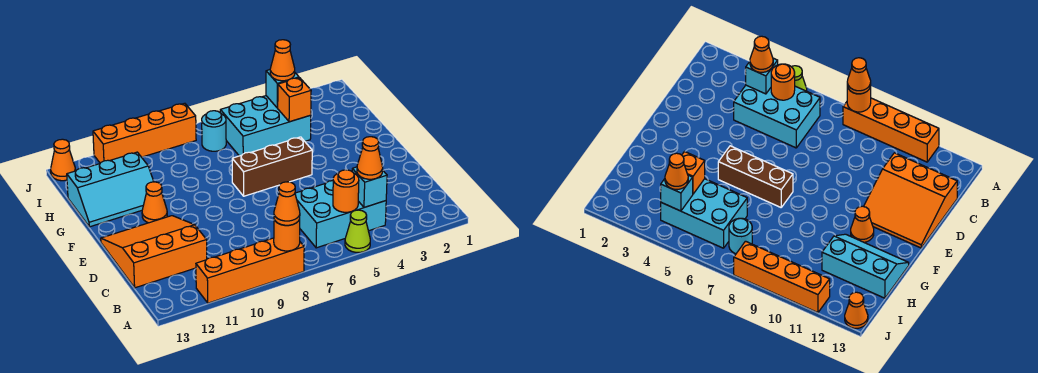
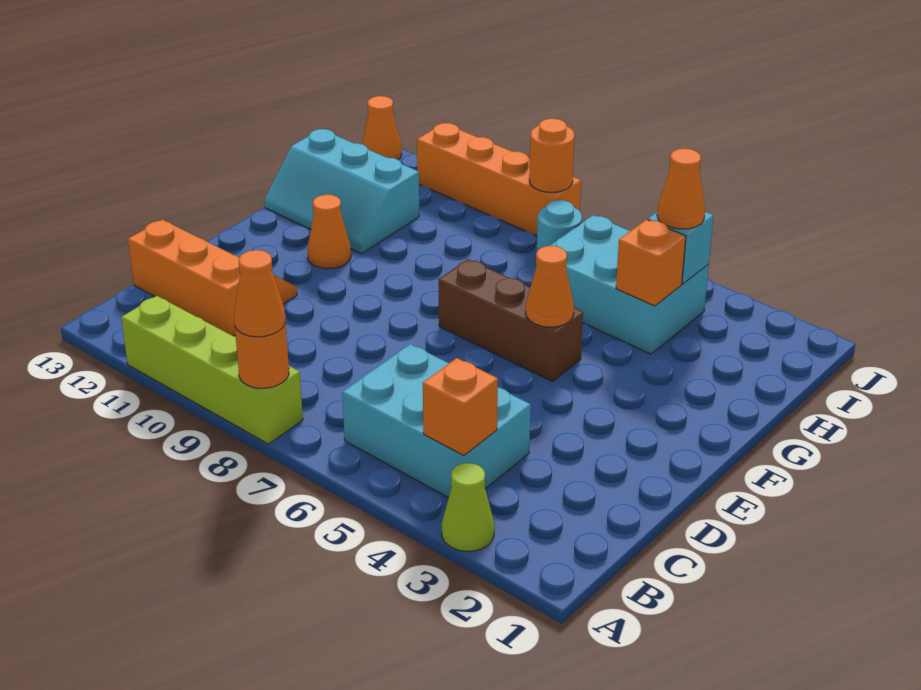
lime 1x1 cone [345,210,370,252] -> lime 1x1 cone moved to [442,463,495,551]
orange 1x4 brick [196,238,304,303] -> lime 1x4 brick [121,296,303,444]
cyan 1x1 brick [352,167,387,207] -> orange 1x1 brick [423,358,498,456]
orange 1x1 cone [357,137,383,179] -> orange 1x1 cone moved to [526,246,574,327]
orange 1x1 round brick [333,170,359,212] -> orange 1x1 round brick moved to [529,119,575,192]
orange 3x3 slope [101,216,207,288] -> orange 2x3 slope [128,220,297,336]

